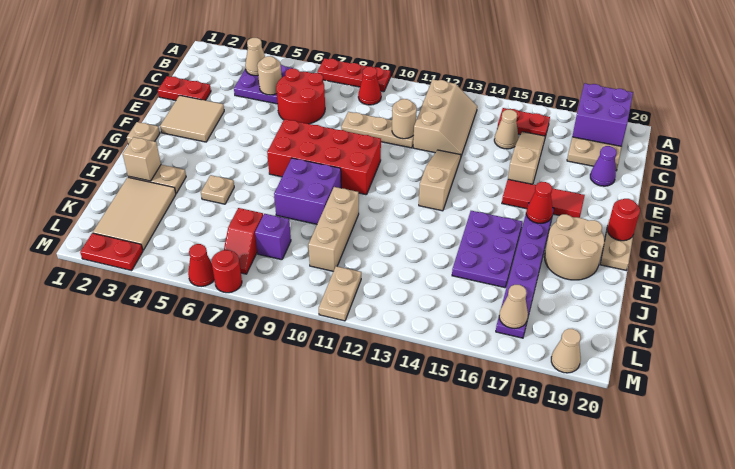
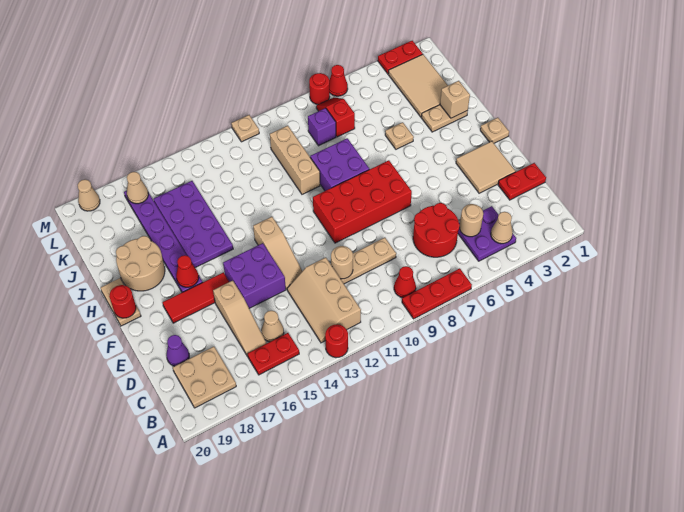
none -> red 1x1 round brick [325,324,348,358]
purple 2x2 brick [572,83,633,146] -> purple 2x2 brick moved to [223,243,286,308]
purple 2x3 plate [452,211,522,288] -> purple 2x4 plate [154,181,233,268]
tan 1x2 plate [319,266,361,321] -> tan 1x1 plate [231,115,259,142]

